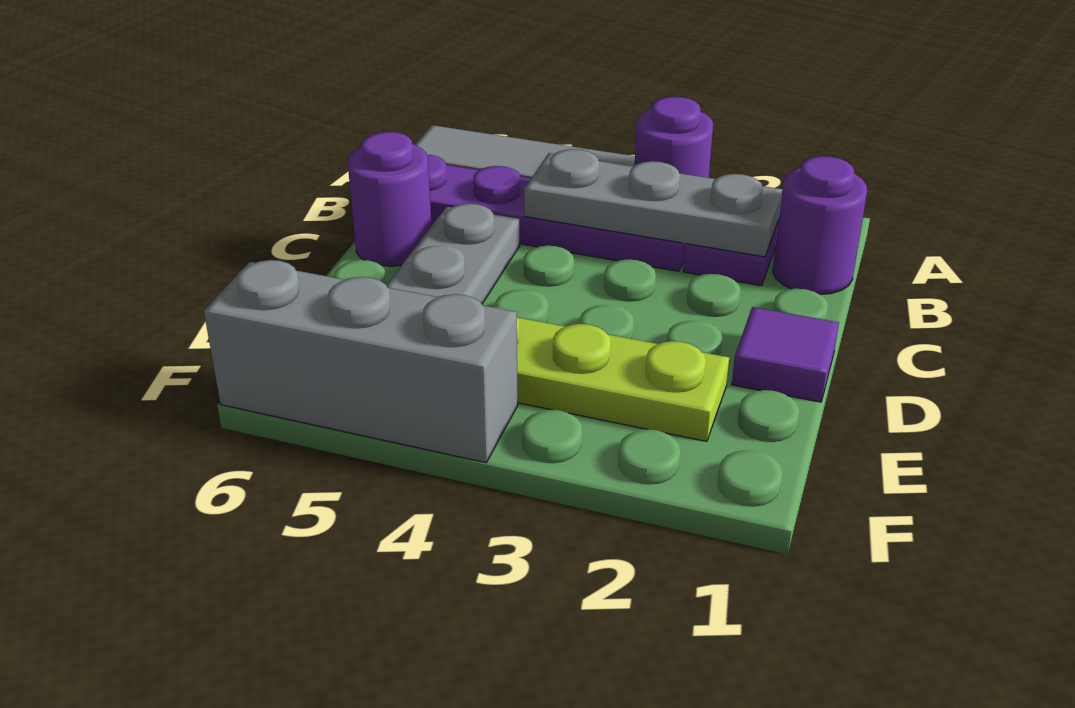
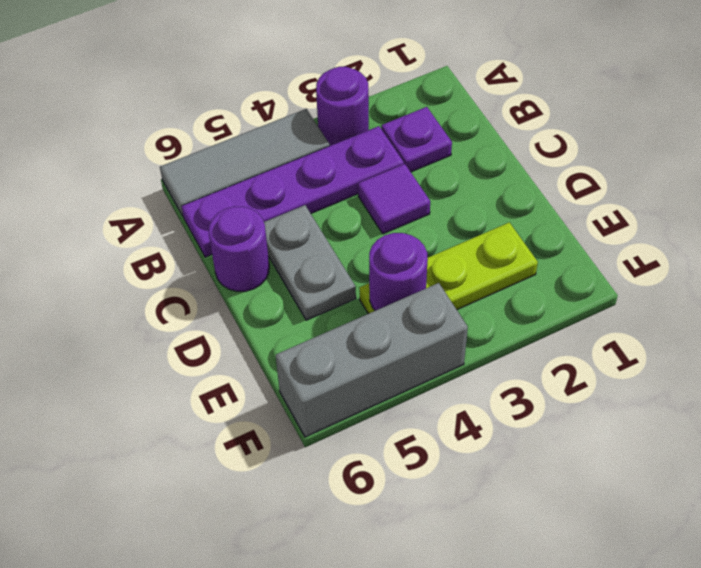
purple 1x1 round brick [773,156,867,295] -> purple 1x1 round brick moved to [369,233,428,311]
grey 1x3 plate [524,149,782,257] -> none
purple 1x1 tile [732,307,839,402] -> purple 1x1 tile moved to [358,164,430,234]

